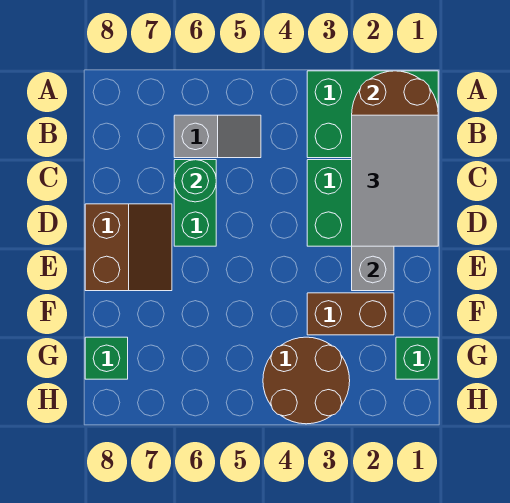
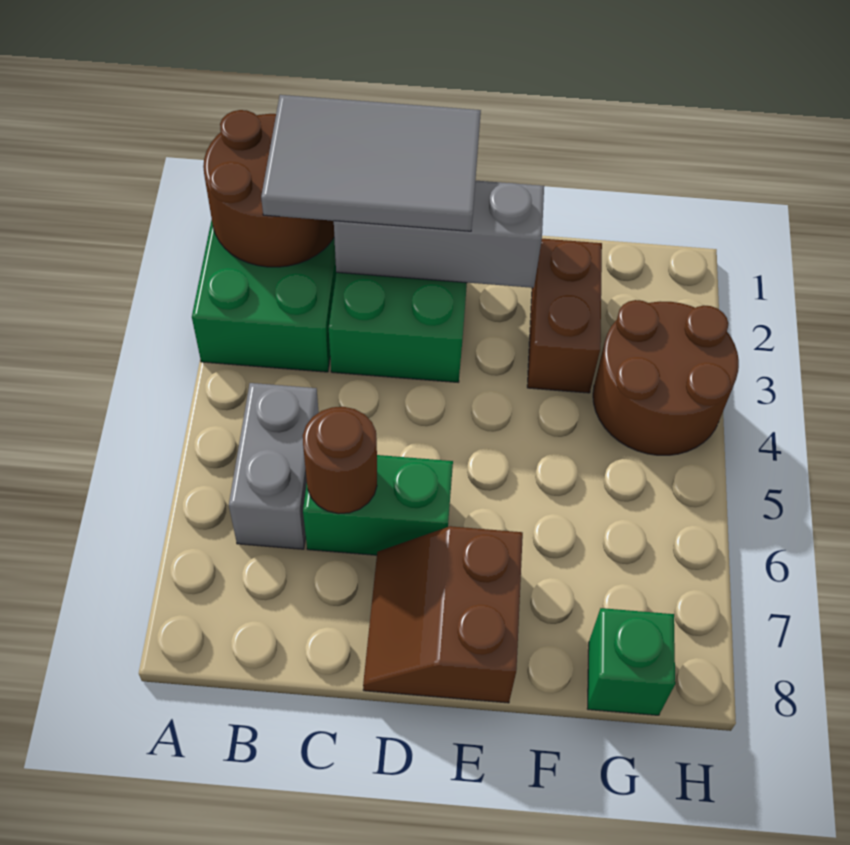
grey 1x2 slope [174,115,261,158] -> grey 1x2 brick [229,383,319,549]
green 1x1 round brick [174,160,216,202] -> brown 1x1 round brick [303,407,377,514]
brown 2x2 slope [85,204,172,291] -> brown 2x2 slope turned to [363,526,523,703]
green 1x1 brick [396,337,438,379] -> none

